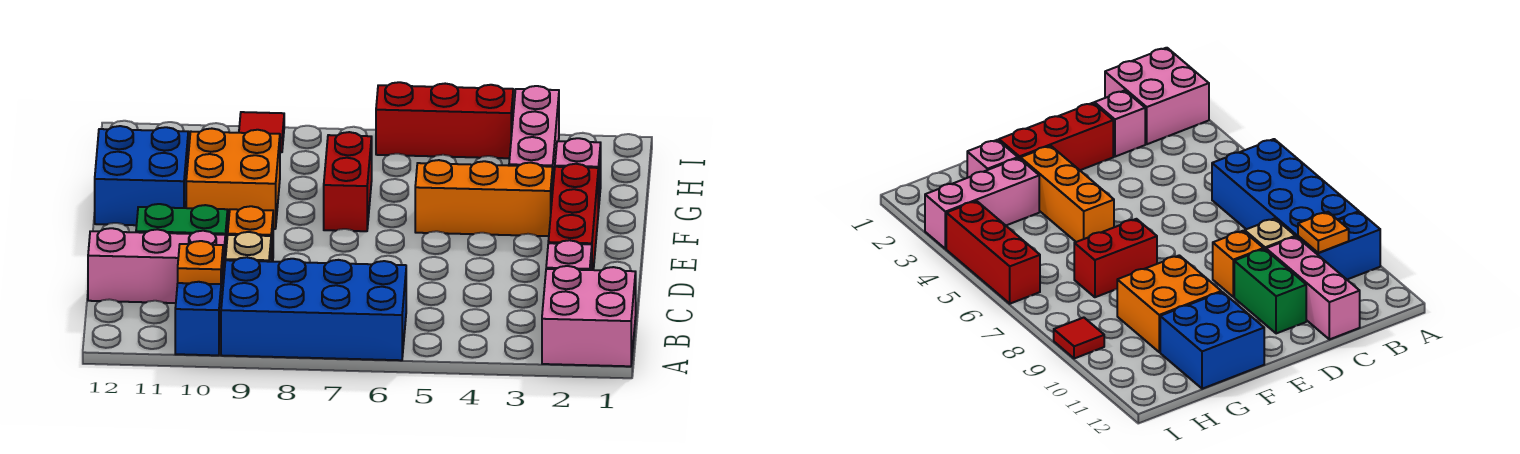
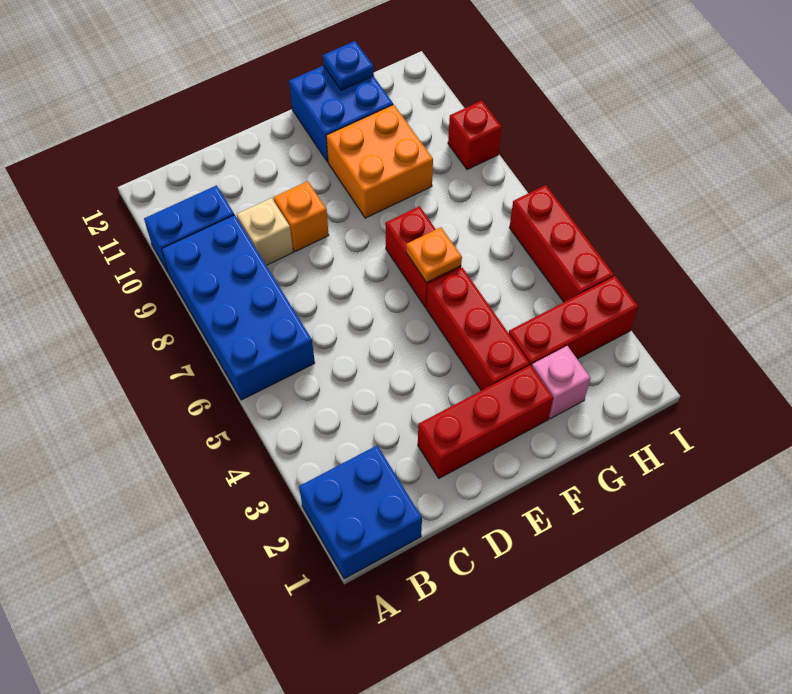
pink 2x2 brick [542,266,636,366] -> blue 2x2 brick [299,446,422,579]
orange 1x1 plate [178,241,223,284] -> orange 1x1 plate moved to [406,227,462,282]
pink 1x1 brick [546,240,592,270] -> none
pink 1x3 brick [88,228,225,303] -> none
green 1x2 brick [136,204,228,260] -> none
orange 1x3 brick [415,160,553,236] -> red 1x3 brick [427,268,529,391]
red 1x2 brick [324,132,372,231] -> red 1x2 brick turned to [385,206,461,308]
pink 1x3 brick [509,86,559,182] -> red 1x3 brick [509,276,638,366]
none -> blue 1x1 plate [323,41,374,90]
red 1x1 tile [239,112,284,152] -> red 1x1 brick [448,101,502,170]

